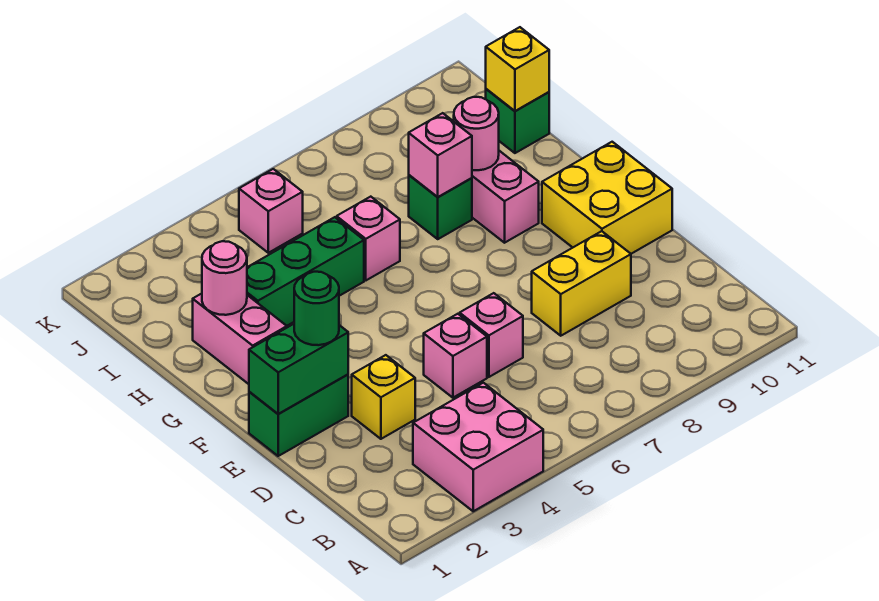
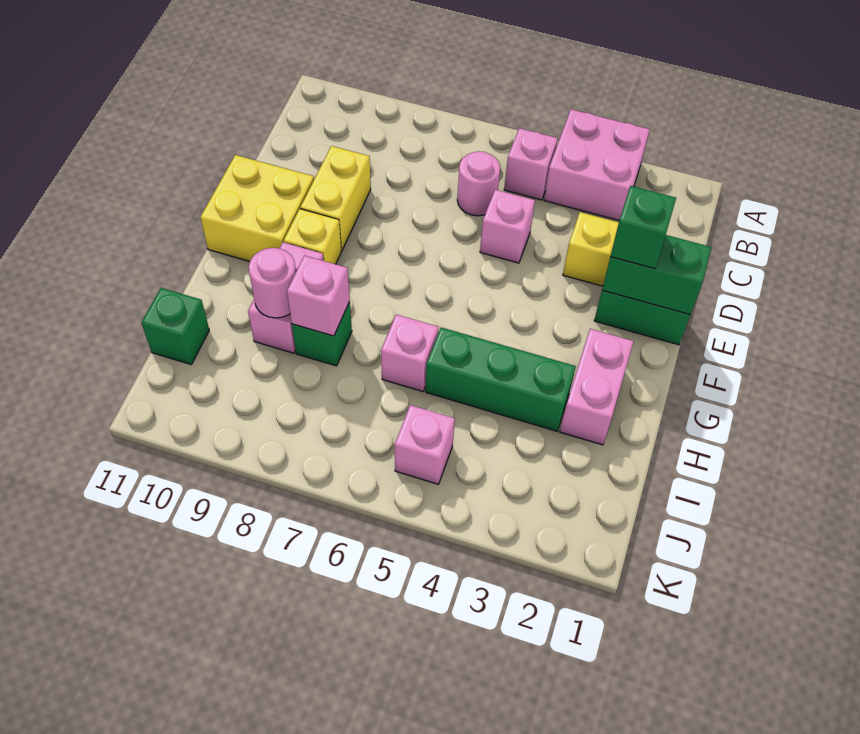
pink 1x1 brick [460,293,523,377] -> pink 1x1 brick moved to [504,128,558,200]
yellow 1x2 brick [532,231,631,336] -> yellow 1x2 brick turned to [300,146,371,250]
green 1x1 round brick [294,272,339,345] -> green 1x1 brick [610,186,676,269]
pink 1x1 round brick [202,241,247,315] -> pink 1x1 round brick moved to [457,151,500,216]
yellow 1x1 brick [486,27,549,111] -> yellow 1x1 brick moved to [284,209,341,264]

